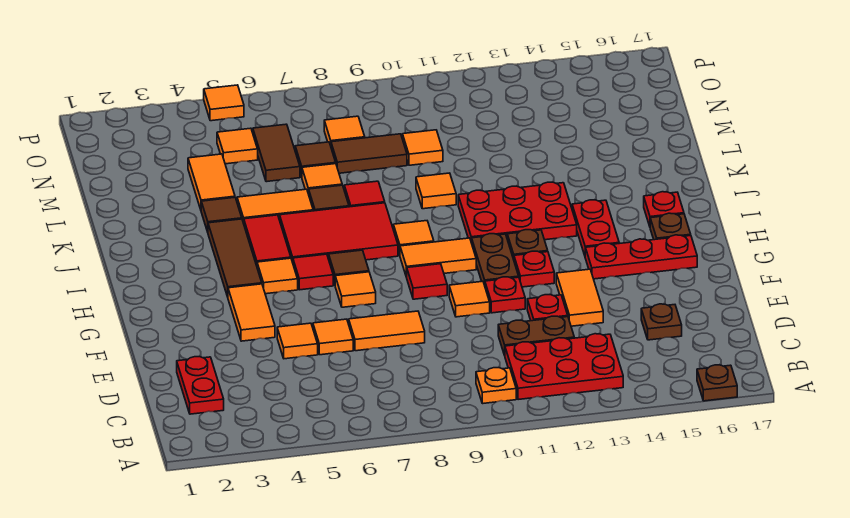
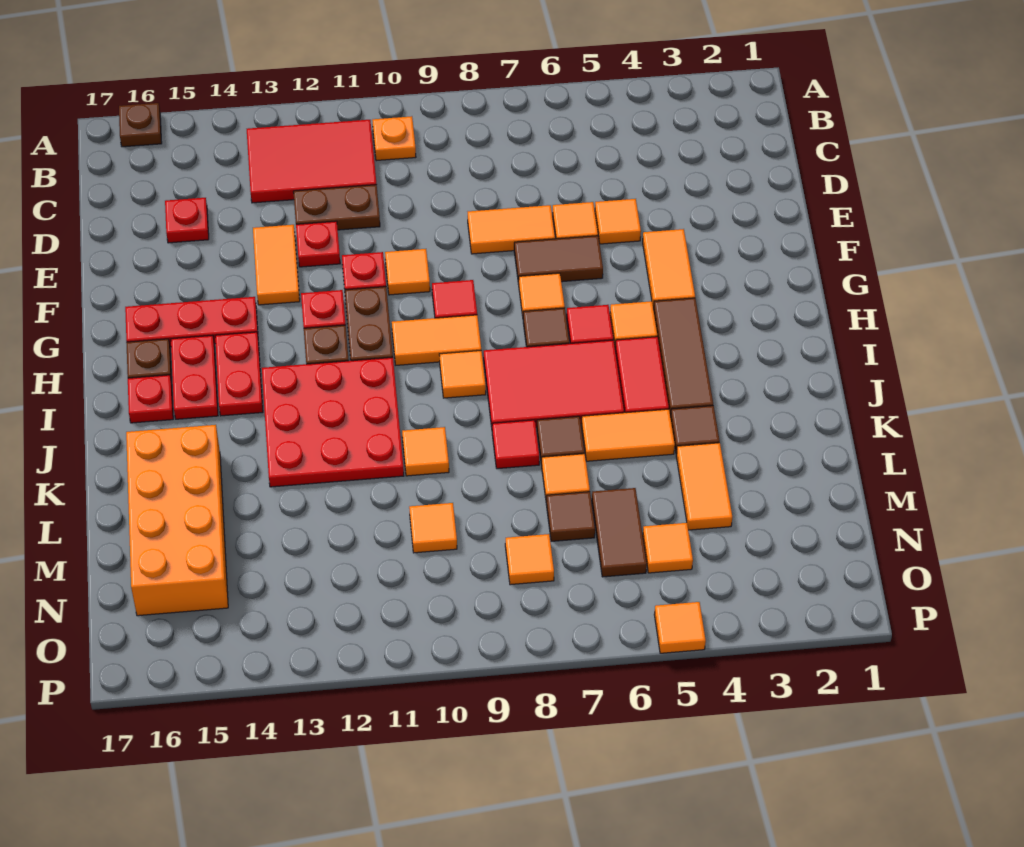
red 2x3 plate [505,334,623,400] -> red 2x3 tile [247,120,377,203]
red 1x2 plate [177,357,224,414] -> red 1x2 plate moved to [171,335,218,419]
brown 1x1 plate [641,304,682,340] -> red 1x1 plate [165,198,209,243]
red 2x3 plate [458,182,577,243] -> red 3x3 plate [262,357,404,487]
none -> orange 2x4 brick [126,425,228,616]
brown 1x2 tile [331,134,407,173] -> brown 1x2 tile moved to [514,236,603,284]

